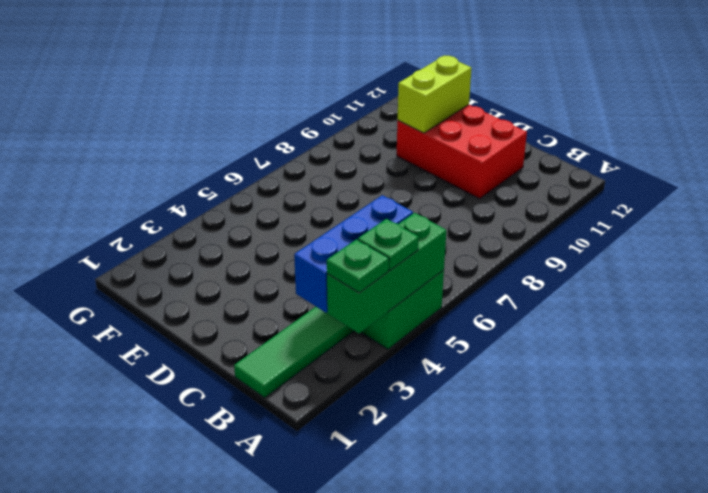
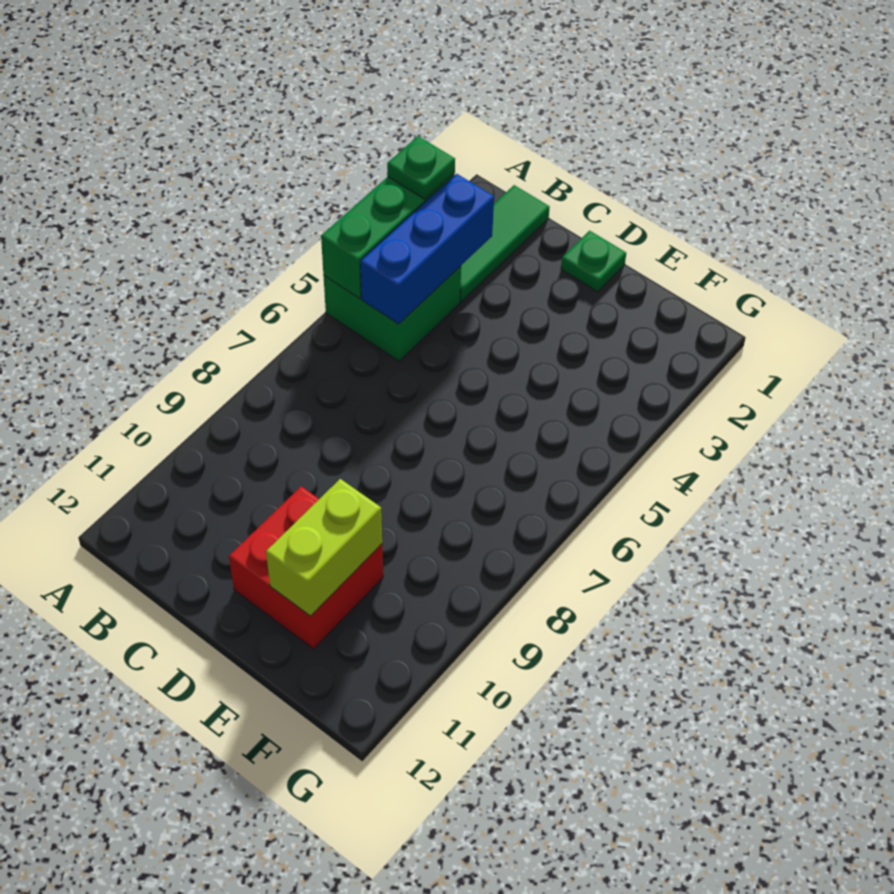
green 1x1 plate [358,219,419,270] -> green 1x1 plate moved to [561,231,626,292]
red 2x3 brick [397,105,527,198] -> red 2x2 brick [229,486,383,649]

